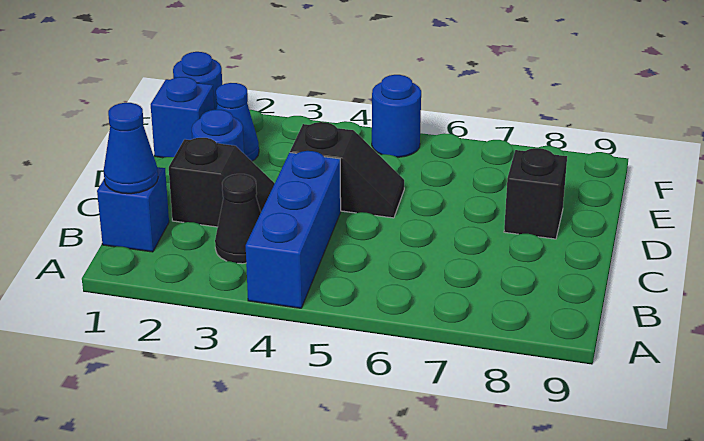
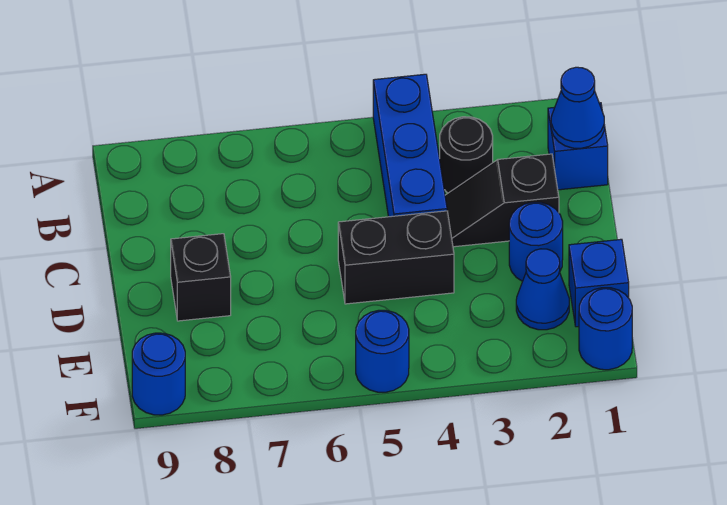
black 1x1 cone [215,174,261,264] -> black 1x1 round brick [440,117,493,193]
black 1x2 slope [290,122,404,218] -> black 1x2 brick [338,211,454,304]
none -> blue 1x1 round brick [132,333,185,415]

